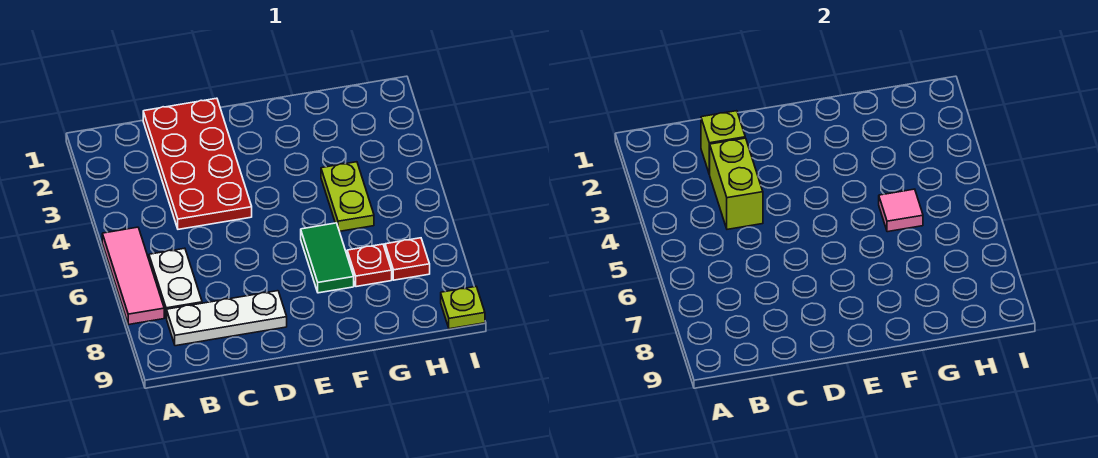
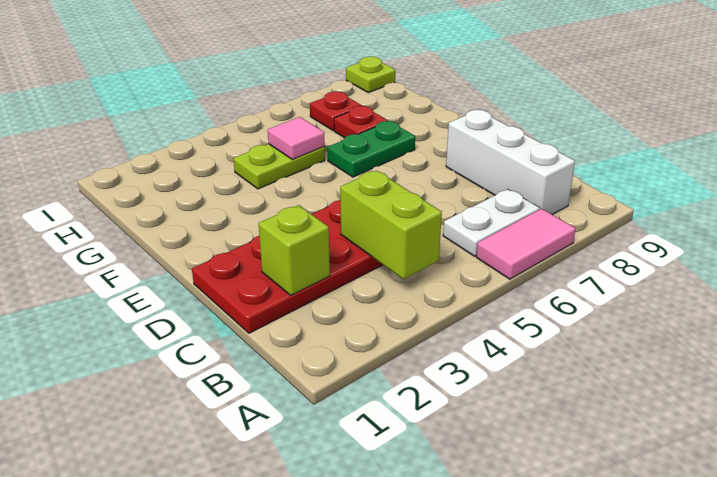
pink 1x3 tile [102,227,164,325] -> pink 1x2 tile [476,209,576,279]
white 1x3 plate [167,291,287,346] -> white 1x3 brick [446,110,575,215]
lime 1x2 brick [709,138,763,229] -> lime 1x2 brick turned to [340,171,442,279]
green 1x2 tile [301,223,354,293] -> green 1x2 plate [327,121,415,177]

